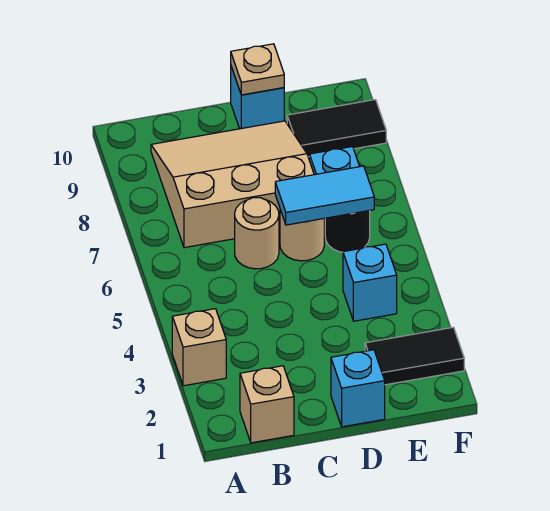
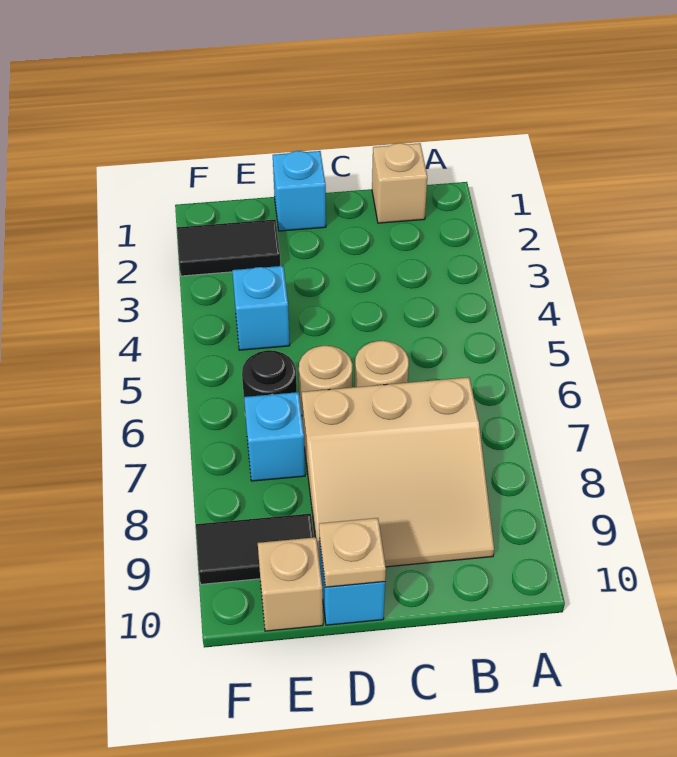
tan 1x1 brick [172,309,226,386] -> tan 1x1 brick moved to [258,537,323,631]
cyan 1x2 tile [275,166,374,225] -> none

